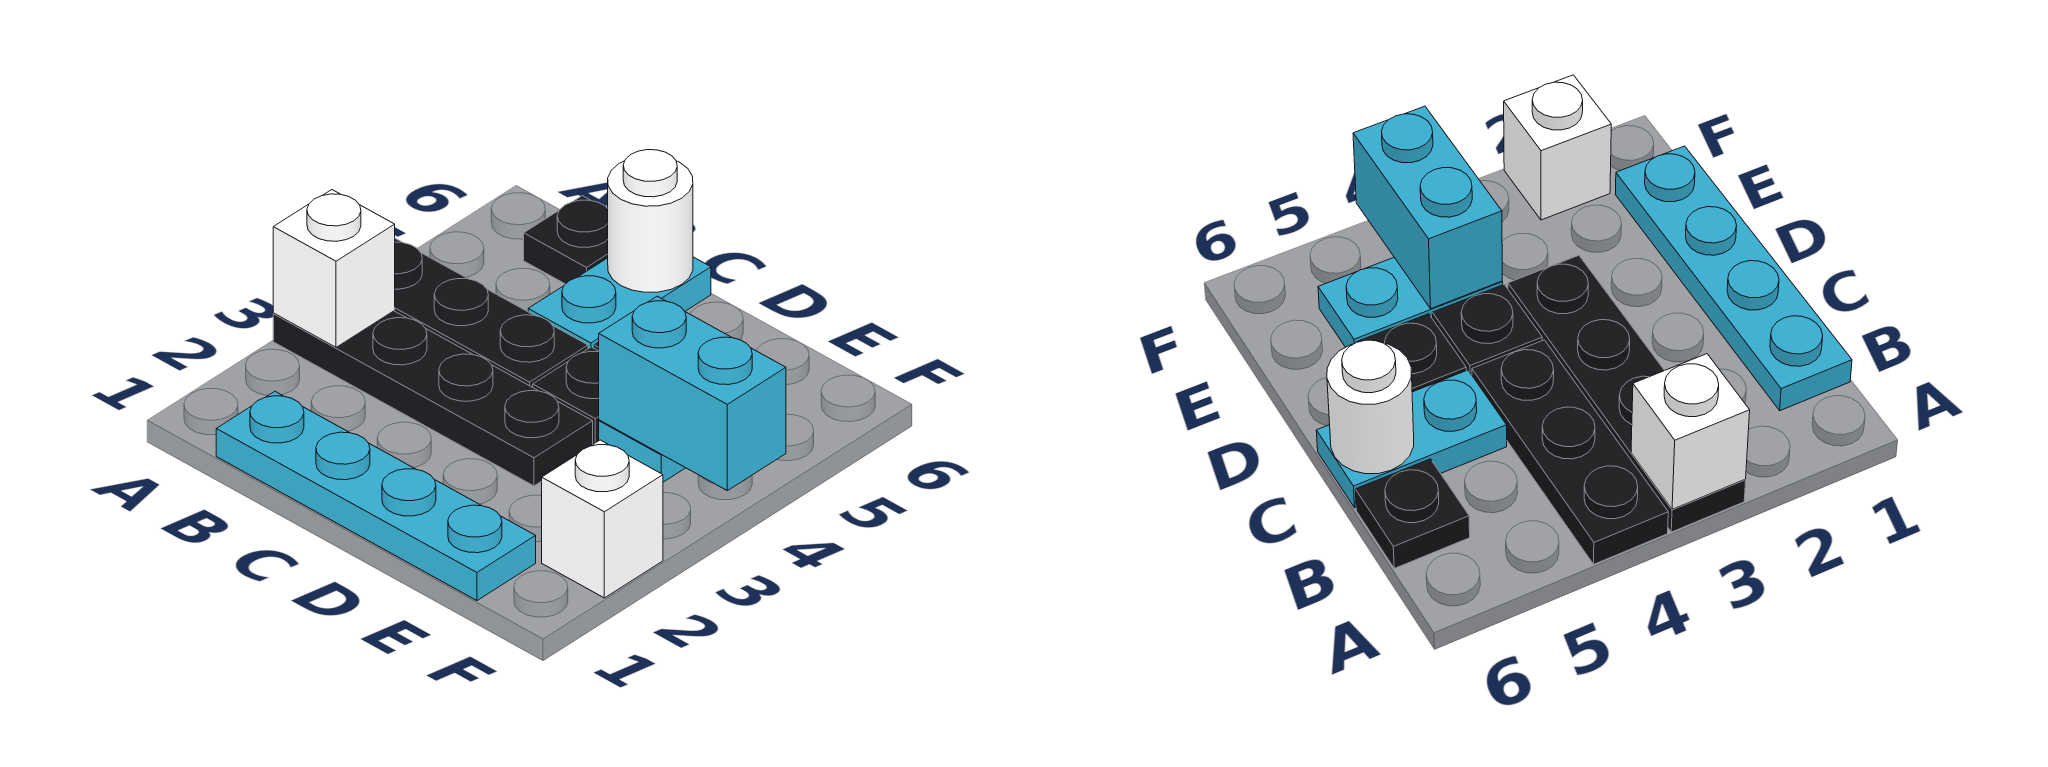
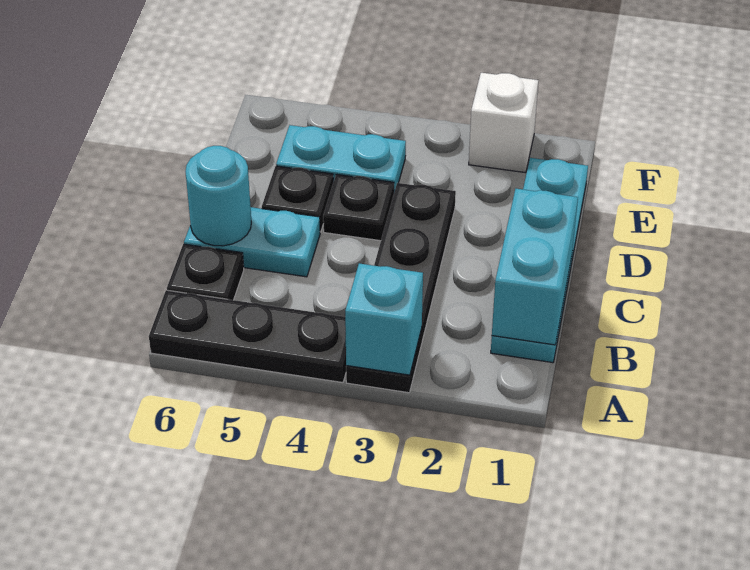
white 1x1 brick [273,190,395,347] -> cyan 1x1 brick [345,263,423,375]
black 1x3 plate [394,239,588,387] -> black 1x3 plate turned to [149,290,346,383]
white 1x1 round brick [608,150,693,292] -> cyan 1x1 round brick [185,146,251,246]
cyan 1x2 brick [599,296,786,491] -> cyan 1x2 brick moved to [492,189,578,345]

